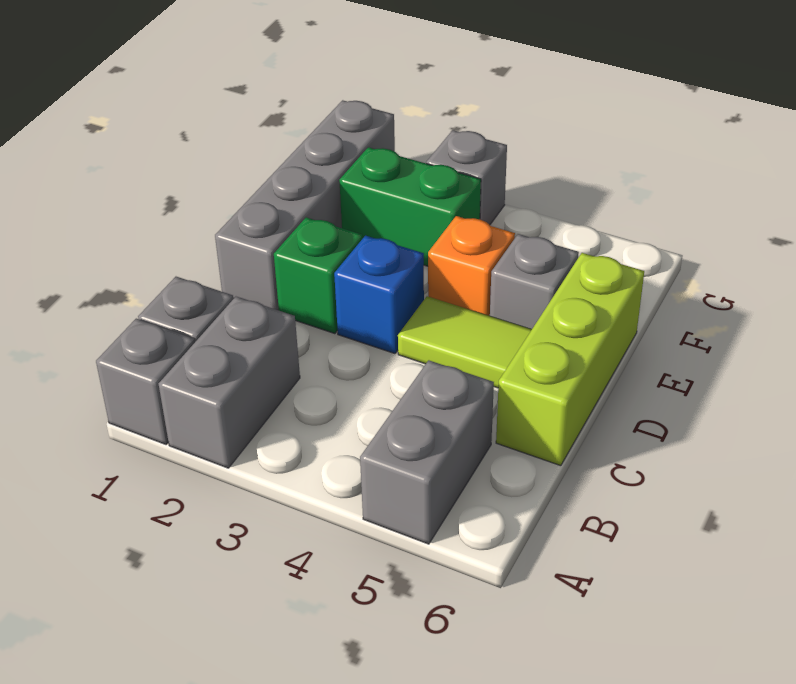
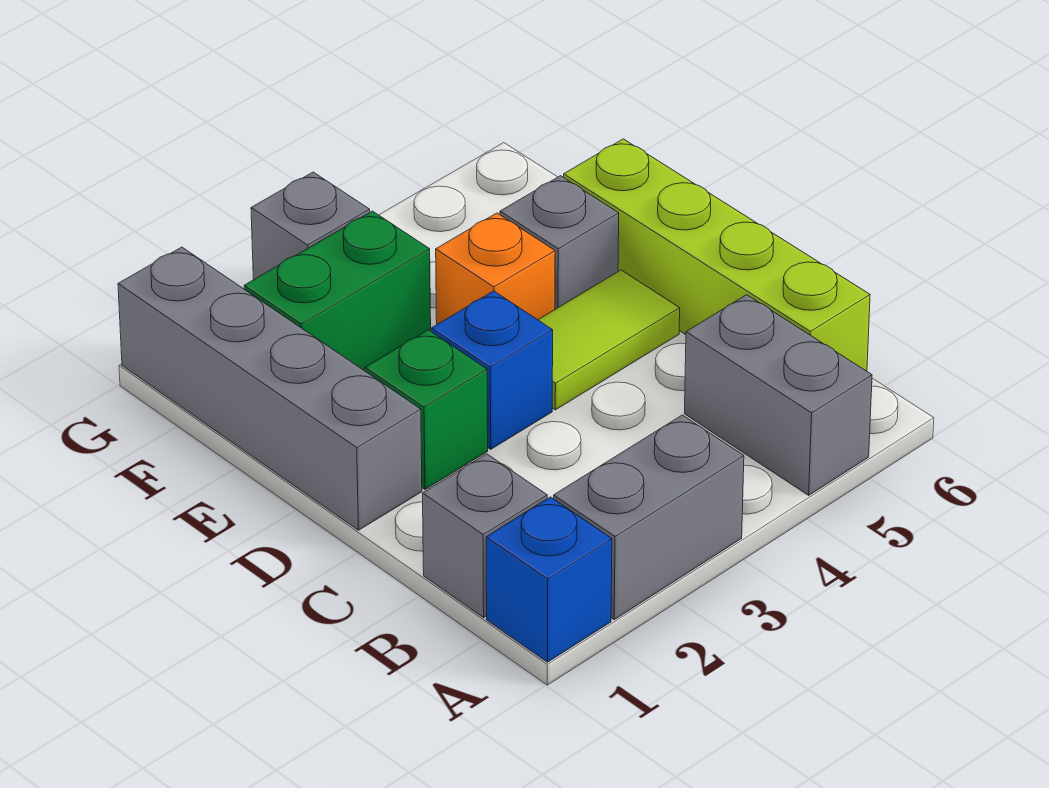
grey 1x1 brick [96,319,195,444] -> blue 1x1 brick [486,497,612,662]
grey 1x2 brick [159,297,300,468] -> grey 1x2 brick turned to [554,415,744,619]
lime 1x3 brick [496,253,644,466] -> lime 1x4 brick [564,139,870,371]

